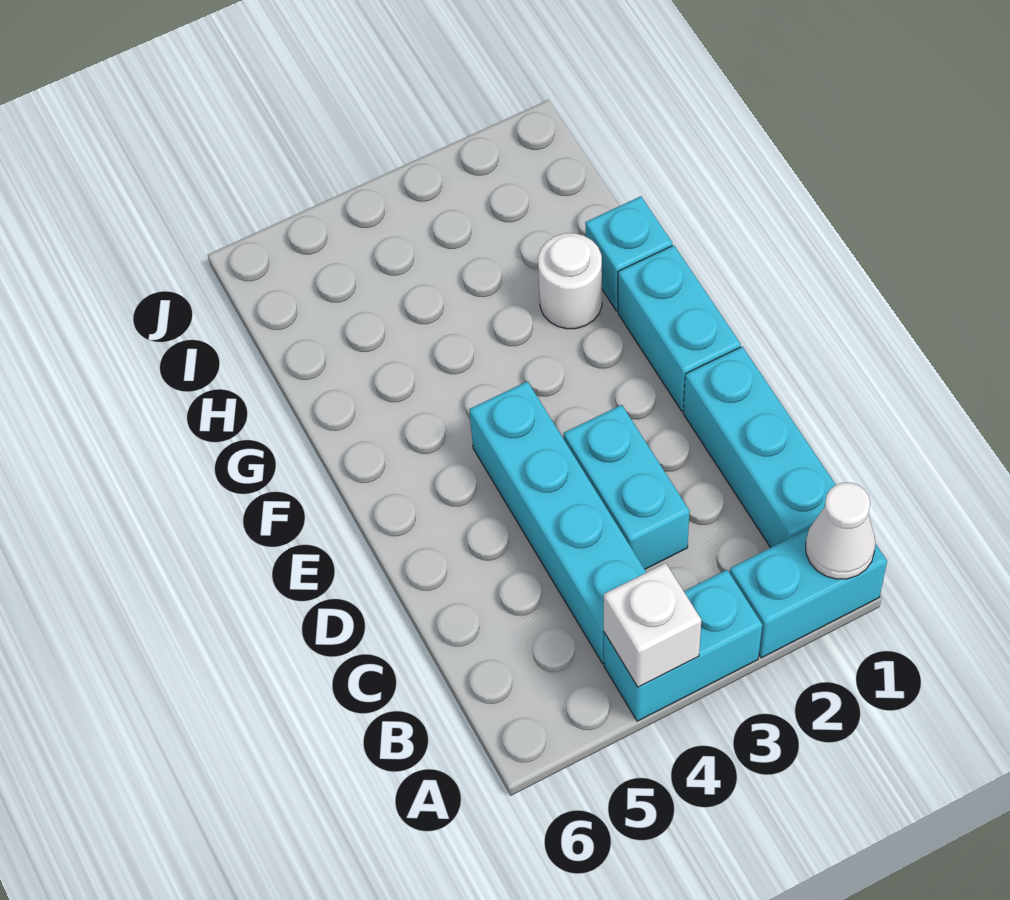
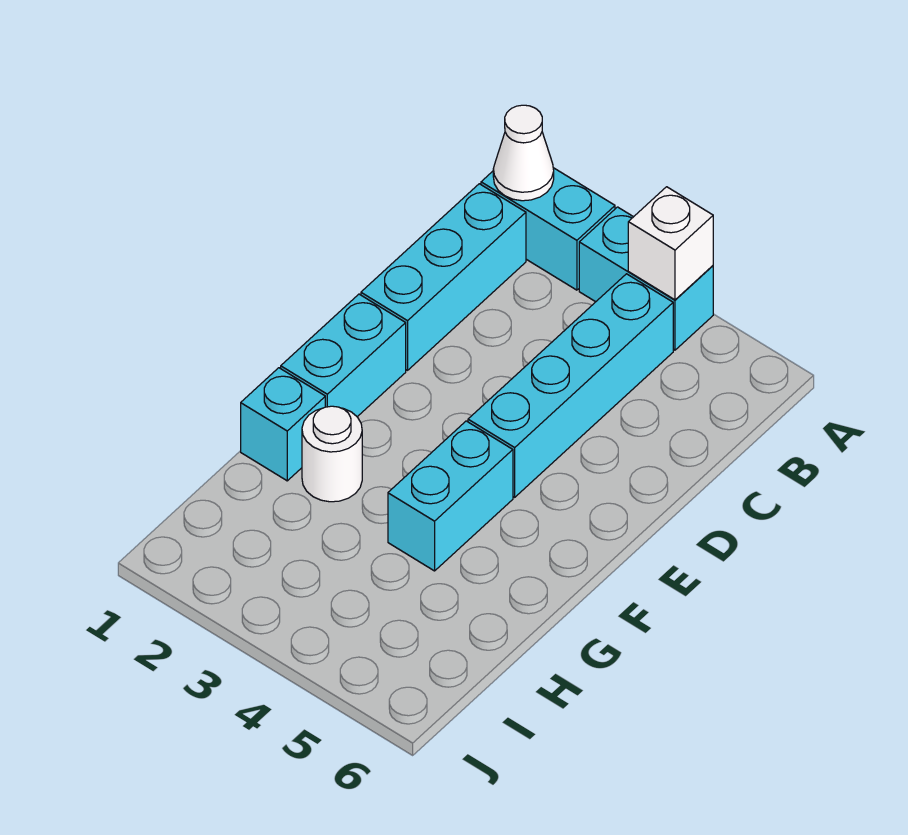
cyan 1x2 brick [564,405,690,569] -> cyan 1x2 brick moved to [388,421,513,571]

